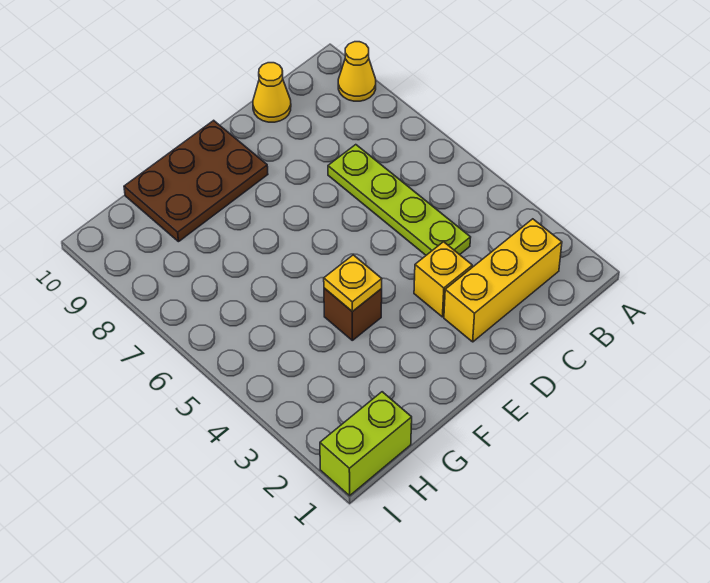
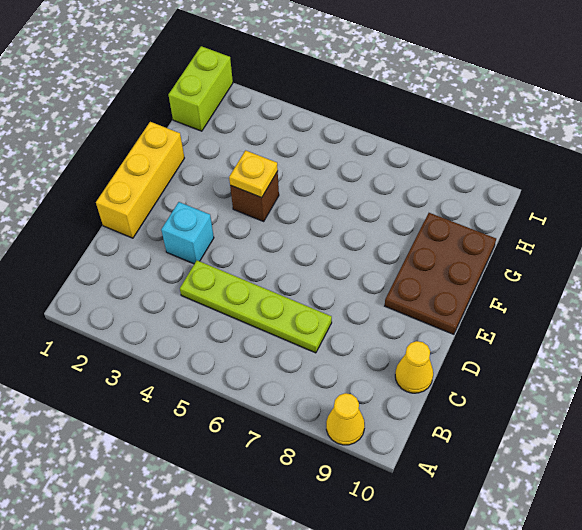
yellow 1x3 brick [444,219,562,342] -> yellow 1x3 brick moved to [96,122,184,238]
yellow 1x1 brick [414,242,472,317] -> cyan 1x1 brick [161,202,214,264]

